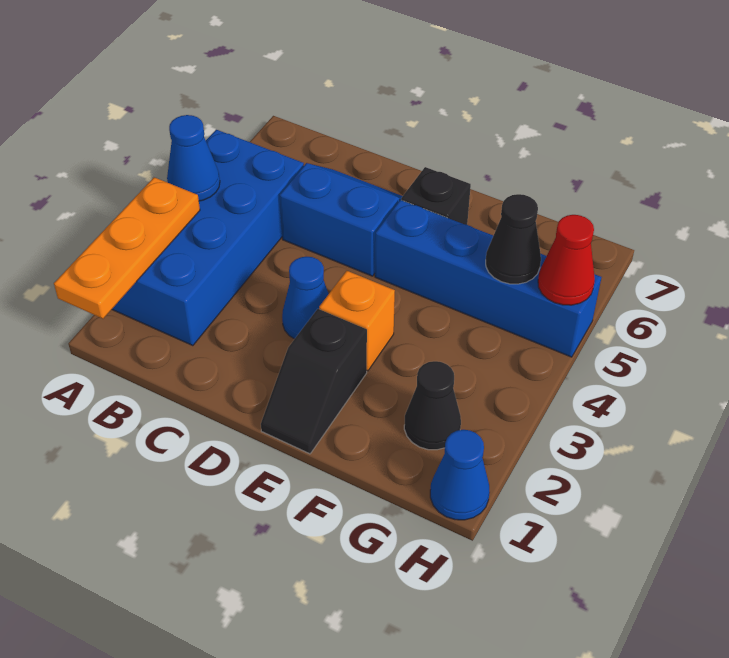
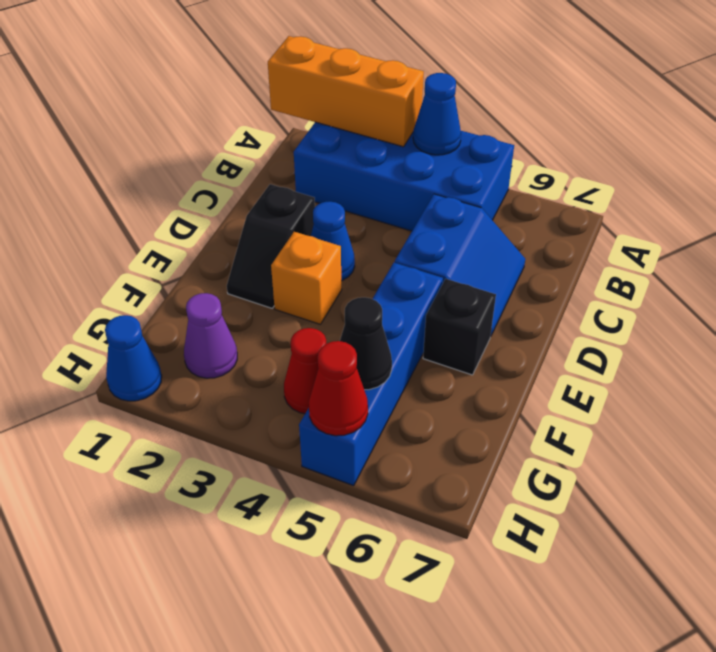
orange 1x3 plate [54,177,200,319] -> orange 1x3 brick [268,36,424,147]
black 1x2 slope [261,309,367,454] -> black 1x2 slope turned to [227,184,315,308]
black 1x1 cone [404,361,461,450] -> purple 1x1 cone [184,293,237,378]
none -> red 1x1 cone [284,328,326,414]

